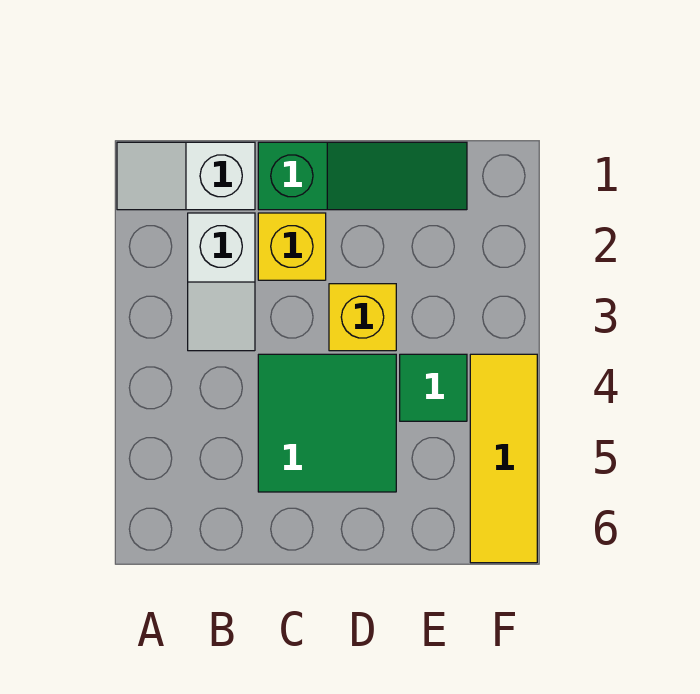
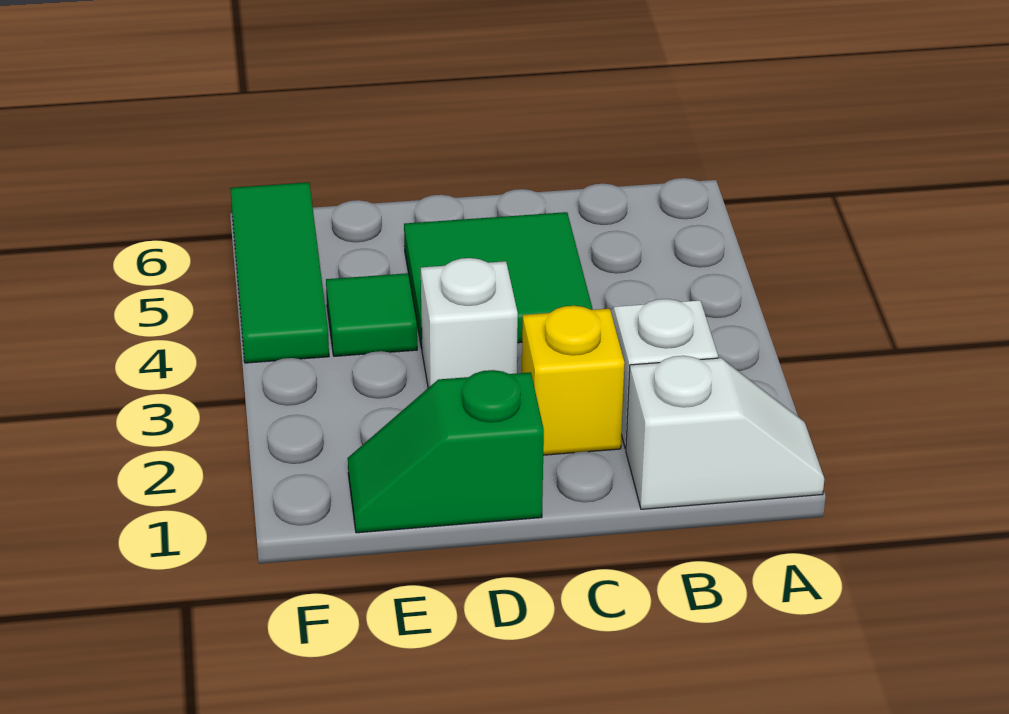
green 1x3 slope [258,142,467,210] -> green 1x2 slope [348,370,544,533]
yellow 1x1 brick [329,284,396,351] -> white 1x1 brick [421,258,518,388]
yellow 1x3 tile [470,354,537,563] -> green 1x3 tile [230,182,329,363]

